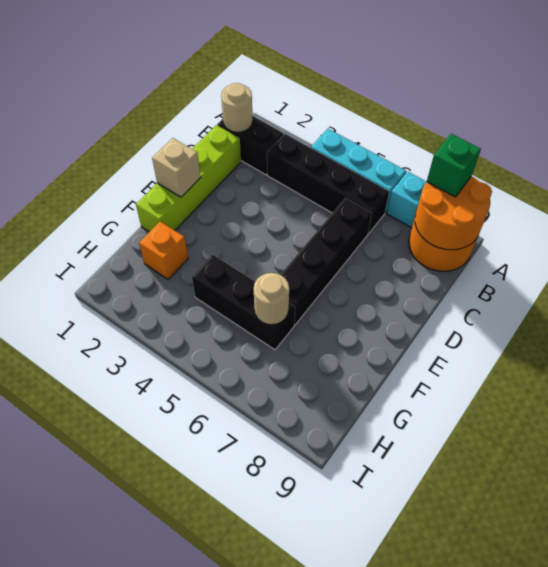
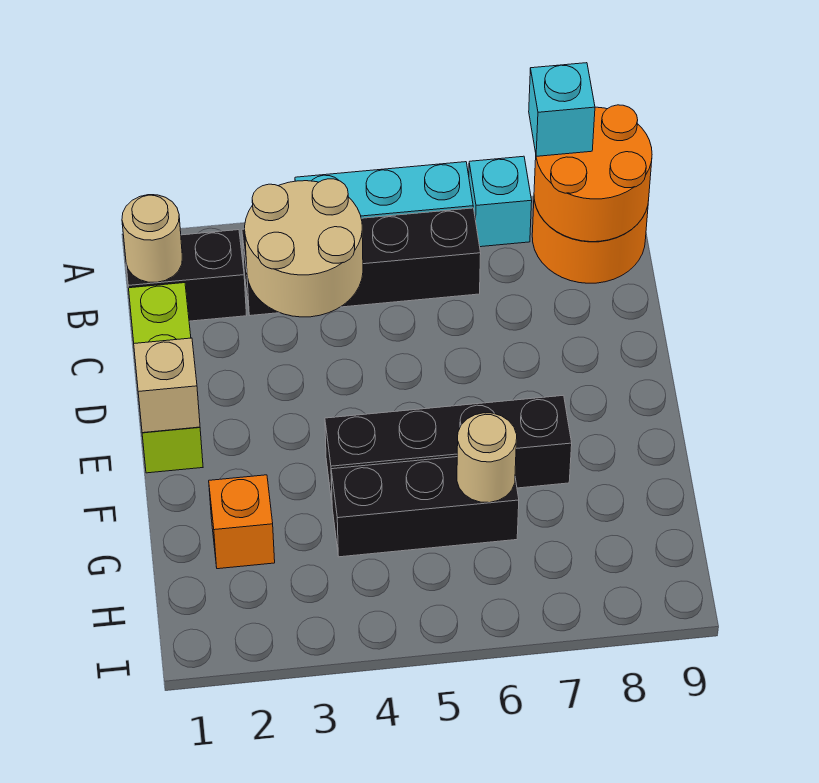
green 1x1 brick [427,134,481,197] -> cyan 1x1 brick [529,63,595,156]
none -> tan 2x2 round brick [245,179,363,317]
lime 1x4 brick [136,125,241,232] -> lime 1x3 brick [129,283,203,473]
black 1x4 brick [280,198,372,325] -> black 1x4 brick turned to [325,395,572,501]

